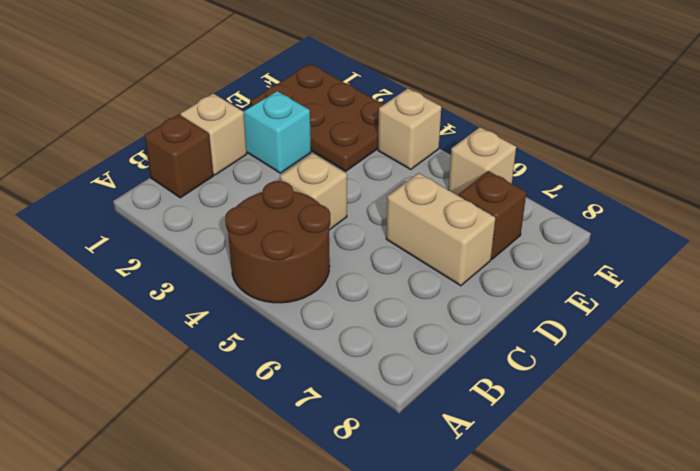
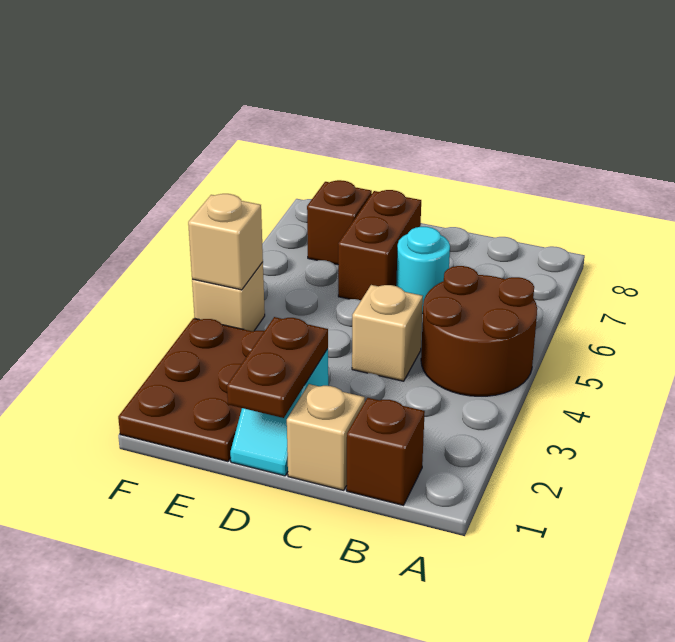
none -> cyan 1x1 round brick [396,227,450,314]
none -> brown 1x2 plate [227,317,328,418]
tan 1x2 brick [386,173,495,286] -> brown 1x2 brick [338,190,421,300]
tan 1x1 brick [448,127,516,196] -> tan 1x1 brick moved to [188,194,263,290]

